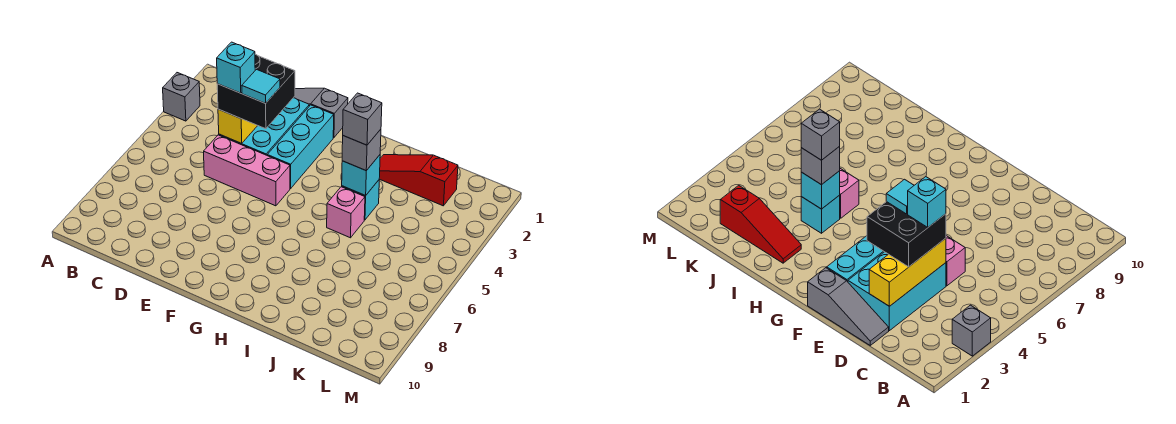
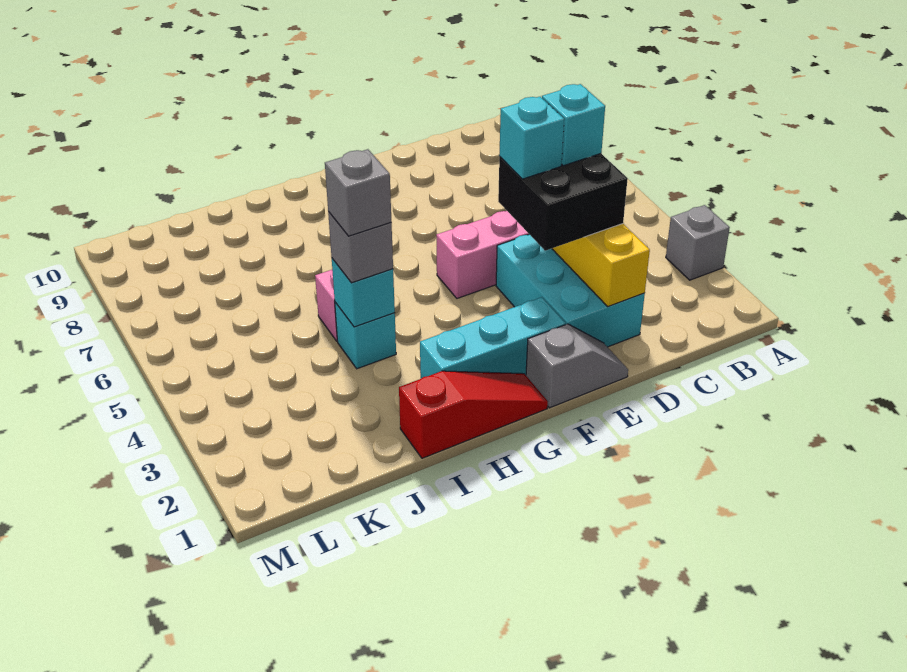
grey 1x3 slope [294,88,348,138] -> grey 1x2 slope [526,324,628,408]
cyan 1x1 tile [242,70,280,103] -> cyan 1x1 brick [499,97,564,179]
cyan 1x3 brick [267,105,334,188] -> cyan 1x3 brick turned to [420,297,566,378]
red 1x3 slope [379,155,458,206] -> red 1x3 slope moved to [399,371,548,458]

